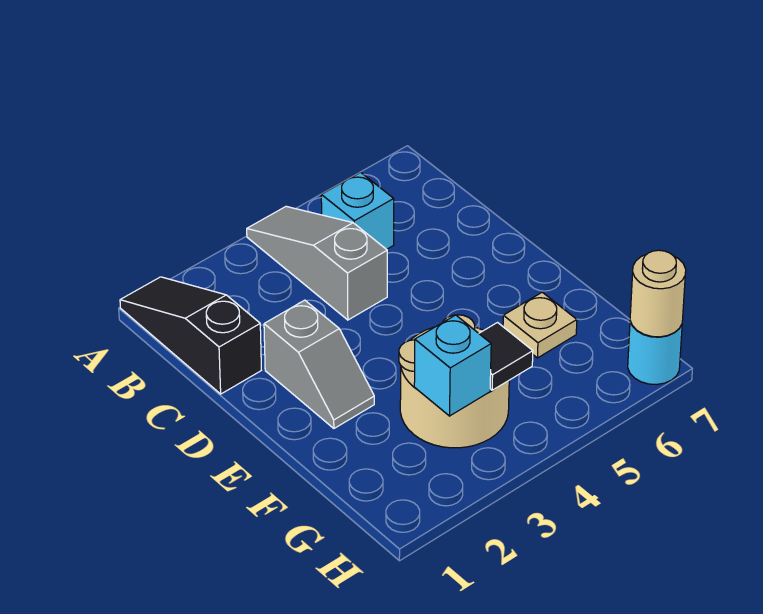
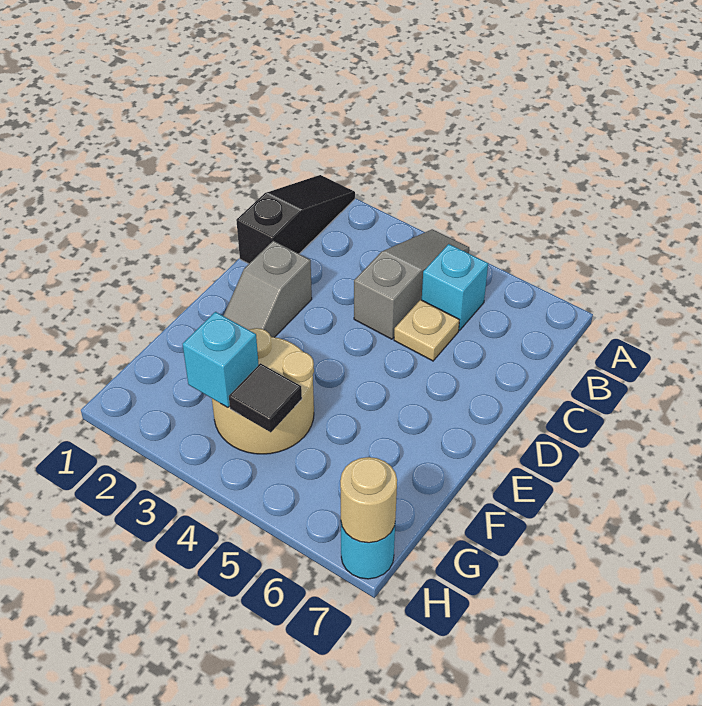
tan 1x1 plate [503,292,577,358] -> tan 1x1 plate moved to [394,300,459,361]

